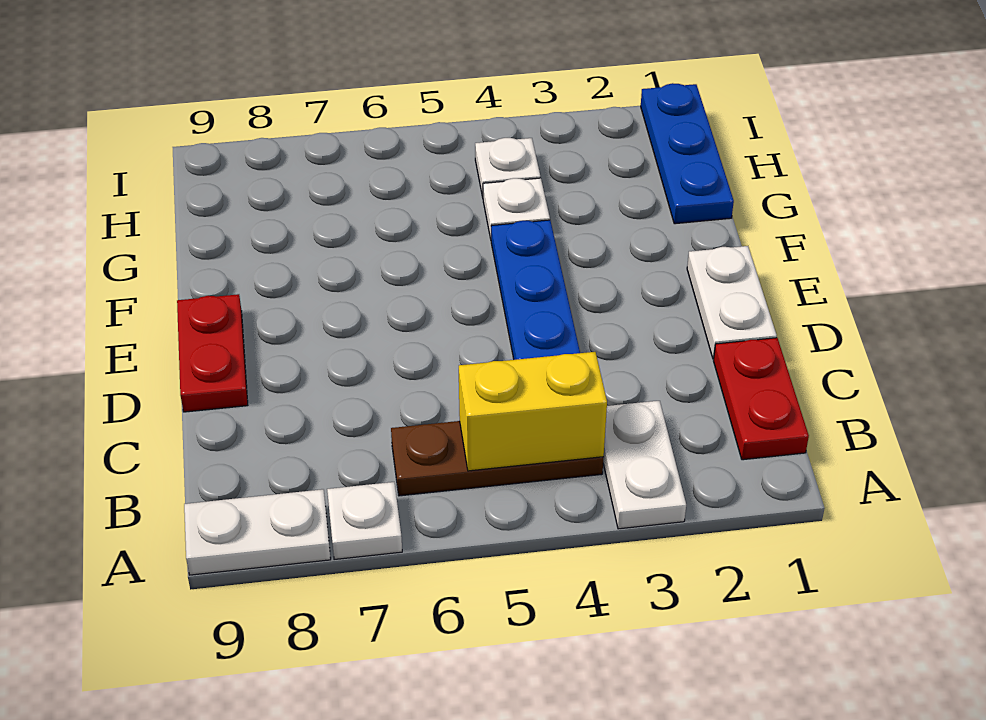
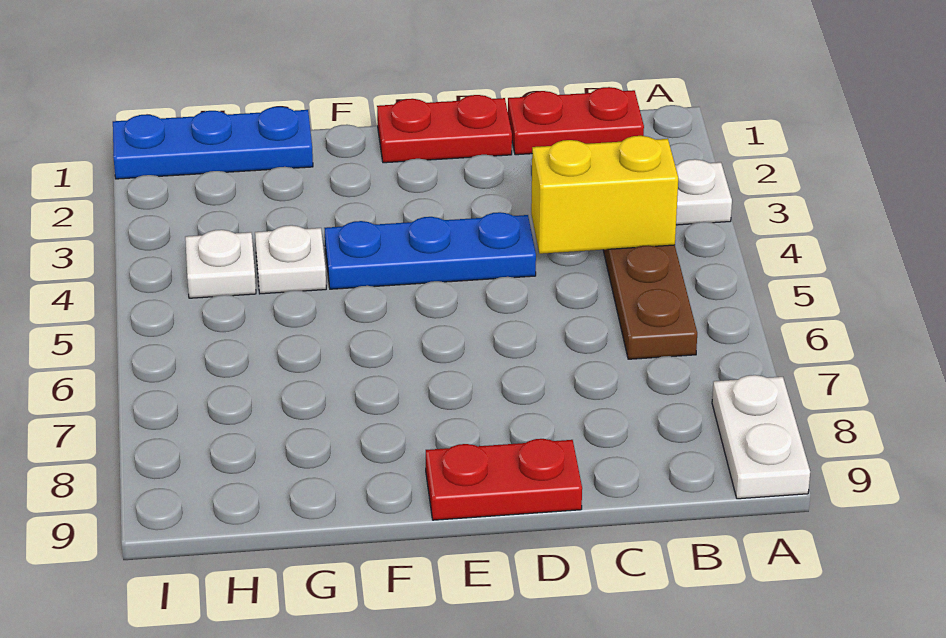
white 1x1 plate [327,482,402,560] -> none
yellow 1x2 brick [459,352,607,471] -> yellow 1x2 brick turned to [531,136,678,254]
white 1x2 plate [687,246,777,359] -> red 1x2 plate [377,95,512,163]

